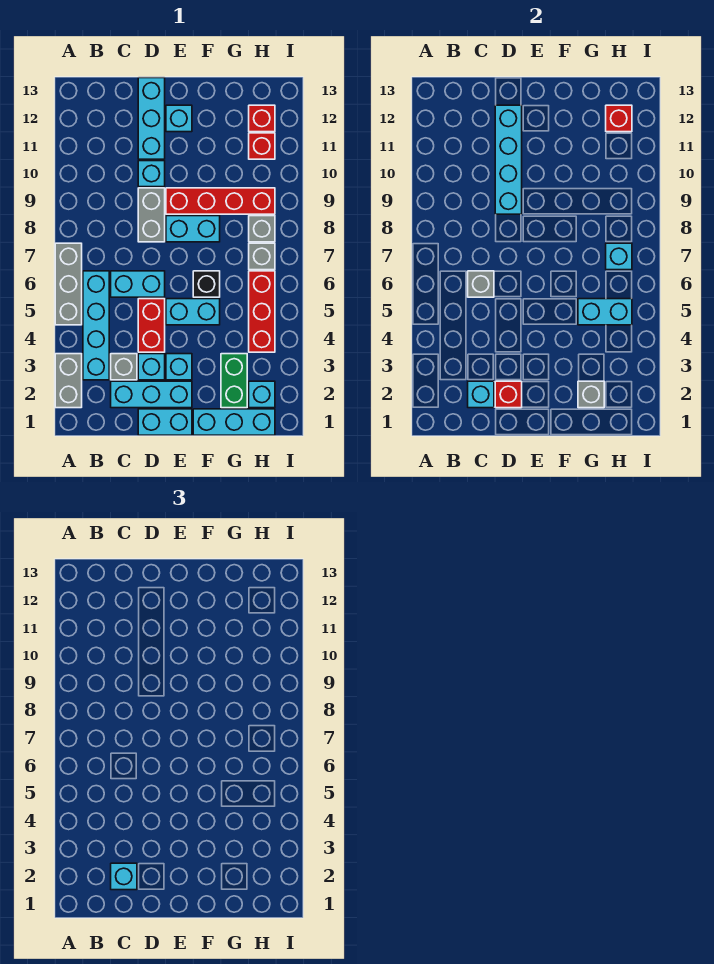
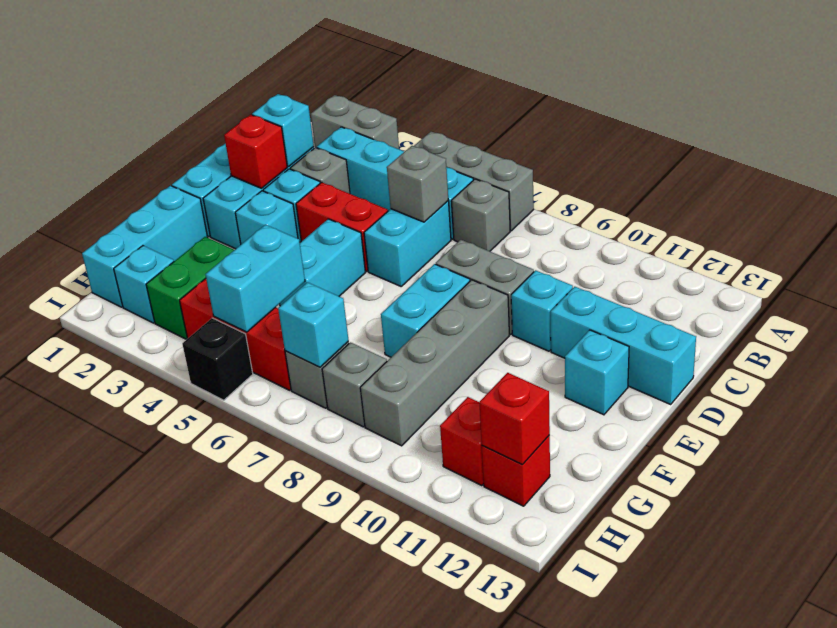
cyan 1x1 brick [111,863,137,890] -> none
cyan 1x4 brick [495,105,522,214] -> none
red 1x4 brick [166,188,275,214] -> grey 1x4 brick [360,280,509,446]
black 1x1 brick [193,271,220,297] -> black 1x1 brick moved to [182,318,253,400]
green 1x2 brick [221,354,247,408] -> green 1x2 brick turned to [146,237,234,339]
grey 1x1 brick [578,381,604,408] -> grey 1x1 brick moved to [451,179,510,251]

